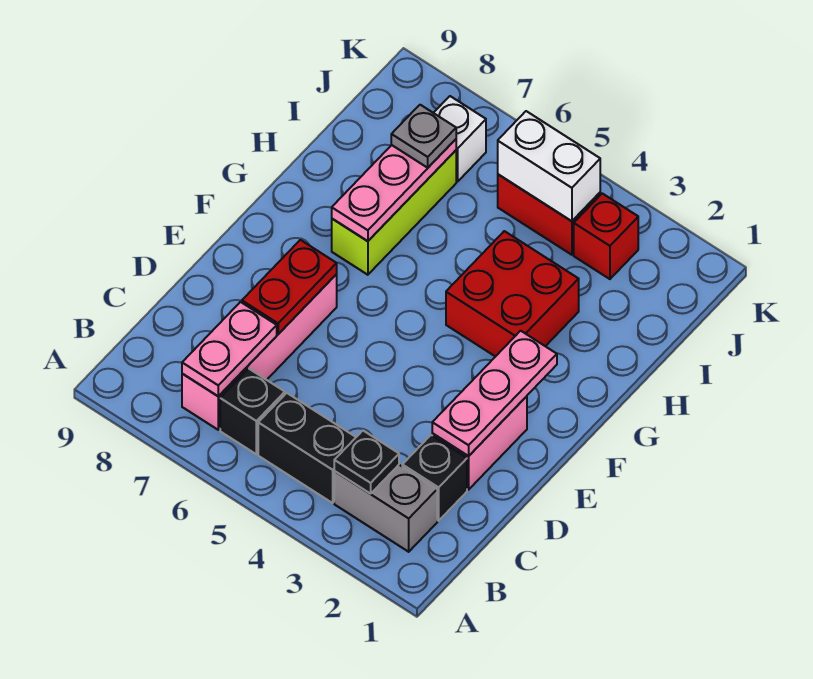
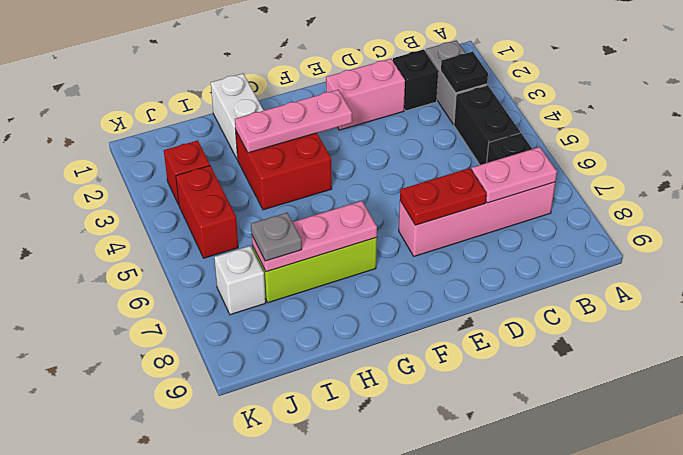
pink 1x3 plate [432,331,557,456] -> pink 1x3 plate moved to [235,90,352,153]
white 1x2 brick [498,111,600,221] -> white 1x2 brick moved to [211,73,264,160]

